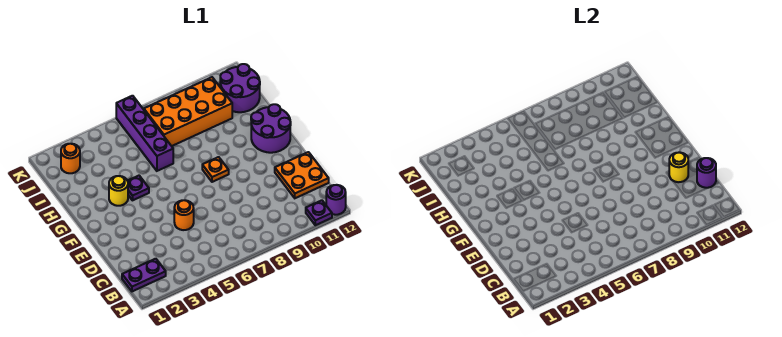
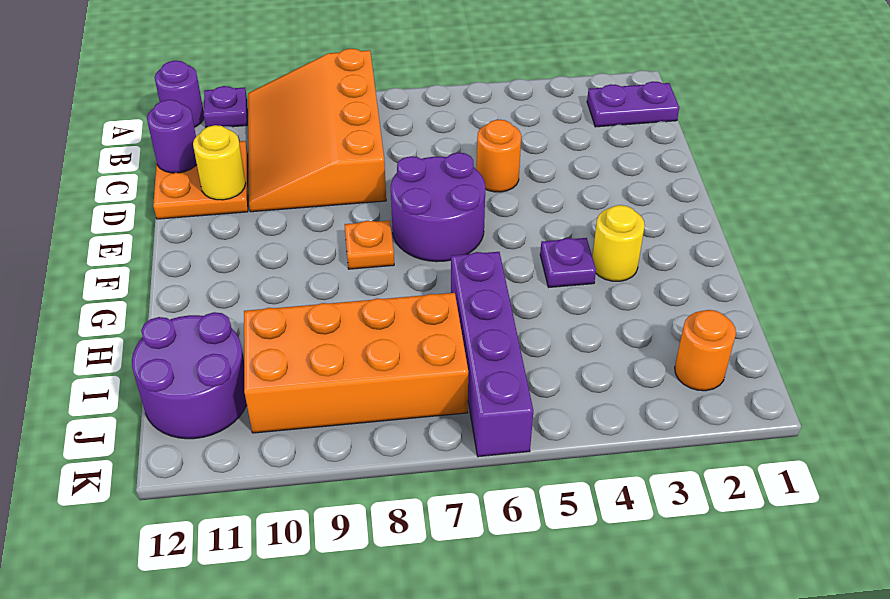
none -> orange 3x4 slope [248,49,386,212]
purple 2x2 round brick [251,104,291,153] -> purple 2x2 round brick moved to [391,153,485,262]

